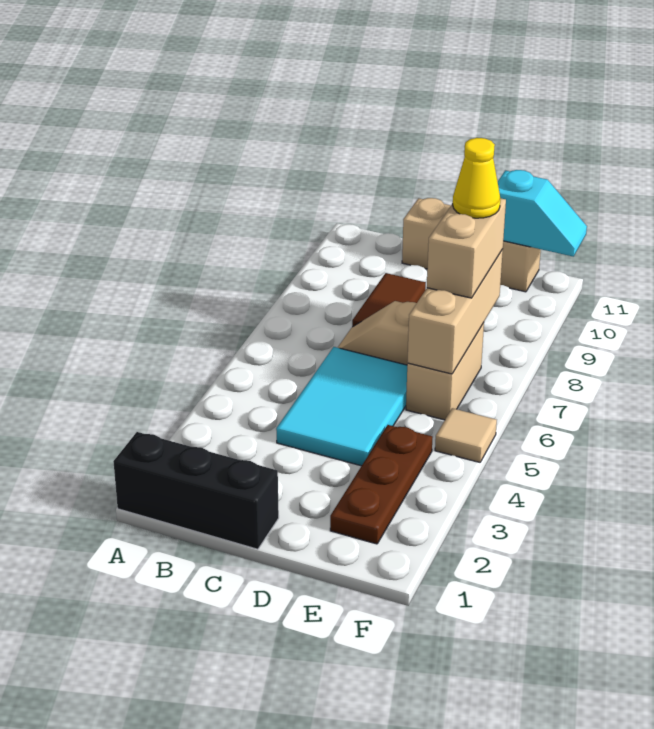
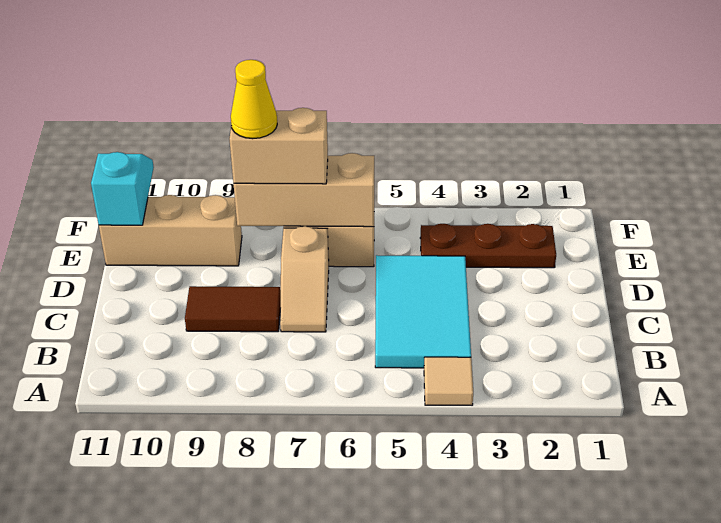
black 1x3 brick [113,432,279,549] -> none
cyan 2x3 tile [276,347,407,466] -> cyan 2x3 tile turned to [375,255,471,368]
tan 1x3 brick [402,198,541,292] -> tan 1x3 brick turned to [99,195,242,266]
tan 1x1 tile [435,408,497,462] -> tan 1x1 tile moved to [424,357,473,405]

